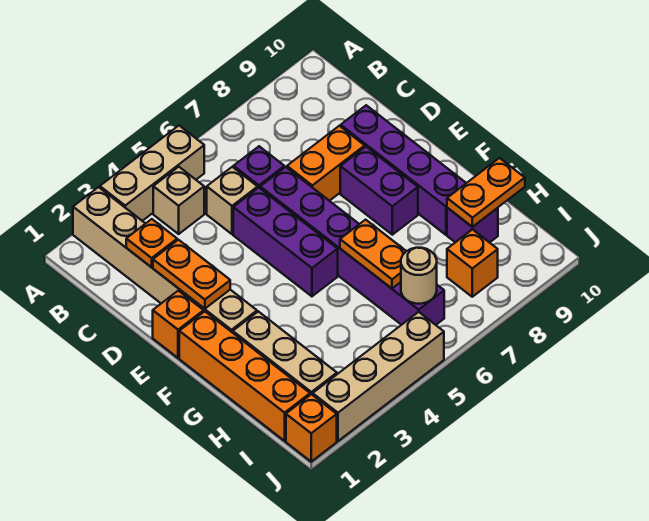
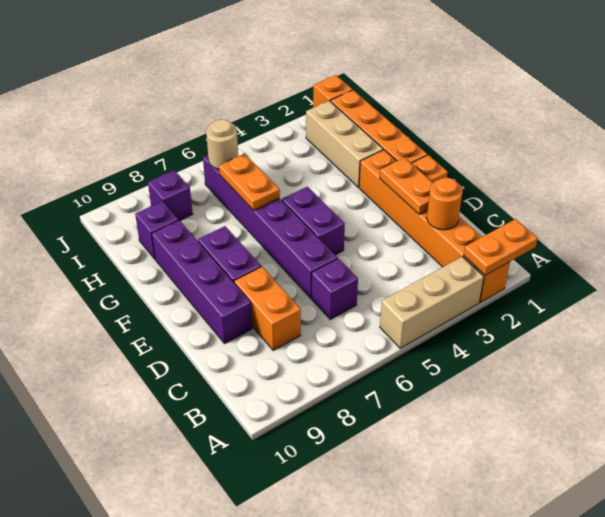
tan 1x6 brick [73,187,257,333] -> orange 1x6 brick [359,150,510,302]
tan 1x1 brick [153,167,204,234] -> none
orange 1x1 plate [126,219,177,267] -> orange 1x1 round brick [427,177,463,230]
tan 1x1 brick [207,167,258,234] -> none
purple 1x3 brick [233,188,338,296] -> purple 1x2 brick [282,187,345,255]
orange 1x2 brick [287,126,365,201] -> orange 1x2 brick turned to [234,267,301,351]
orange 1x2 plate [447,158,525,227] -> orange 1x2 plate moved to [464,219,538,275]
orange 1x1 brick [447,229,498,297] -> purple 1x1 brick [148,170,193,220]
tan 1x4 brick [313,312,444,441] -> none

